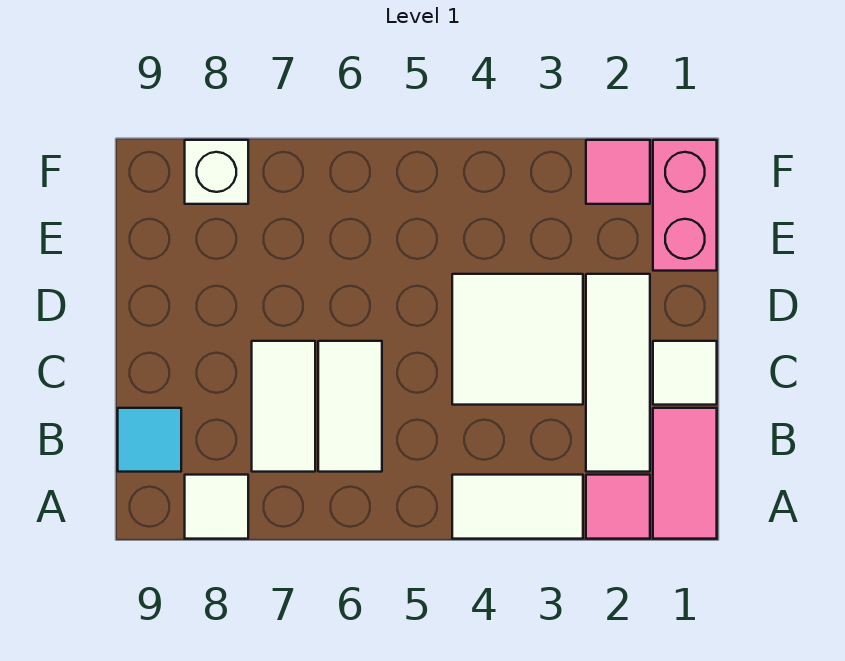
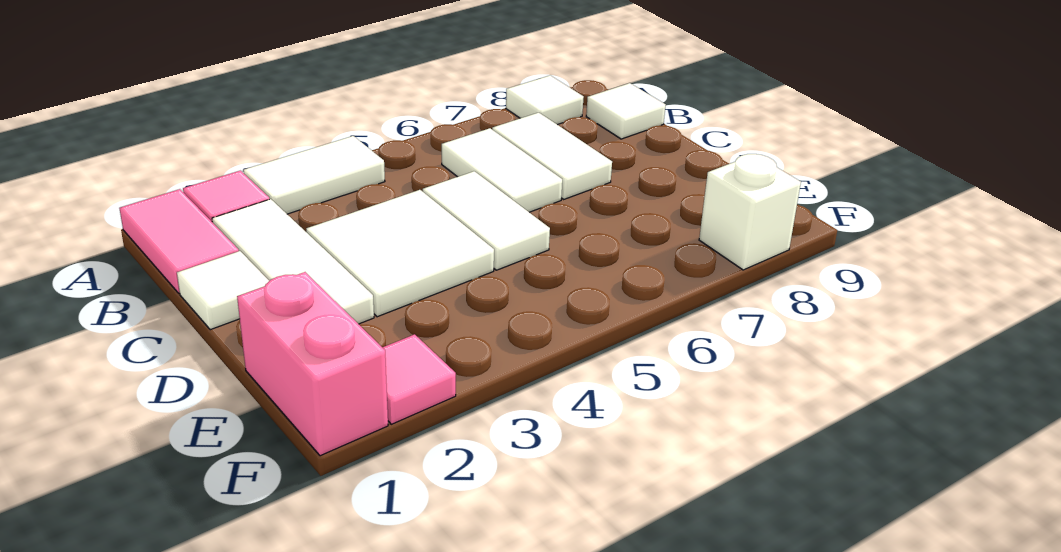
cyan 1x1 tile [118,408,181,472] -> white 1x1 tile [586,83,665,139]
none -> white 1x2 tile [423,171,550,270]

